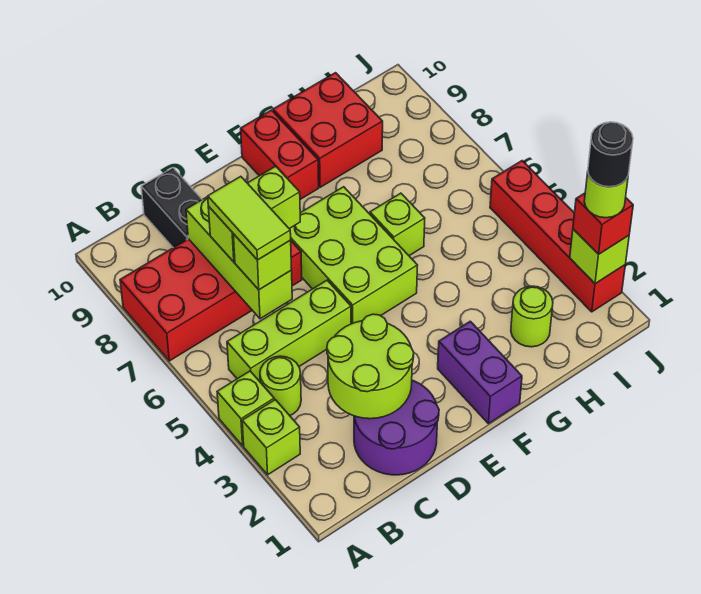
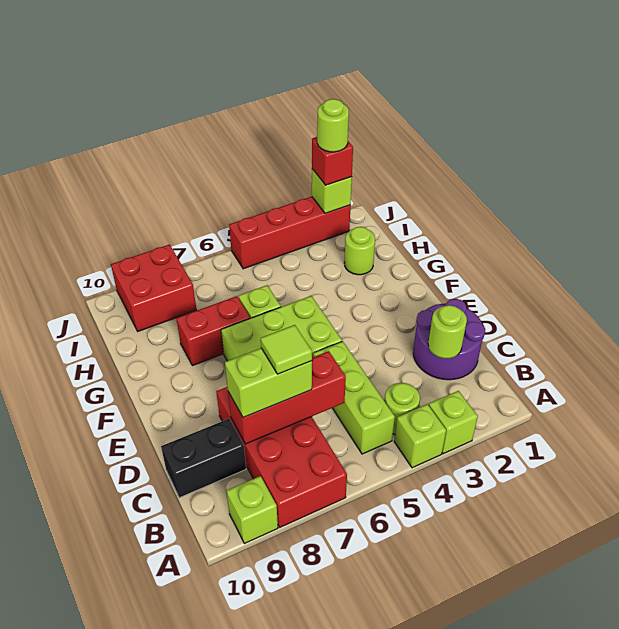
lime 2x2 round brick [327,314,414,419] -> lime 1x1 round brick [428,305,467,358]
lime 1x3 brick [186,197,292,319] -> red 1x3 brick [228,351,346,444]
lime 1x1 brick [233,234,292,290] -> lime 1x1 brick moved to [227,476,278,543]
lime 1x2 tile [208,176,291,260] -> lime 1x1 tile [261,325,312,374]
lime 1x2 brick [208,166,300,262] -> lime 1x2 brick turned to [225,348,312,418]
purple 1x2 brick [438,321,522,424] -> none
red 1x2 brick [241,110,319,199] -> red 1x2 brick moved to [176,296,250,366]
red 2x2 brick [273,73,383,187] -> red 2x2 brick moved to [111,245,196,331]
black 1x1 round brick [588,122,633,187] -> none

